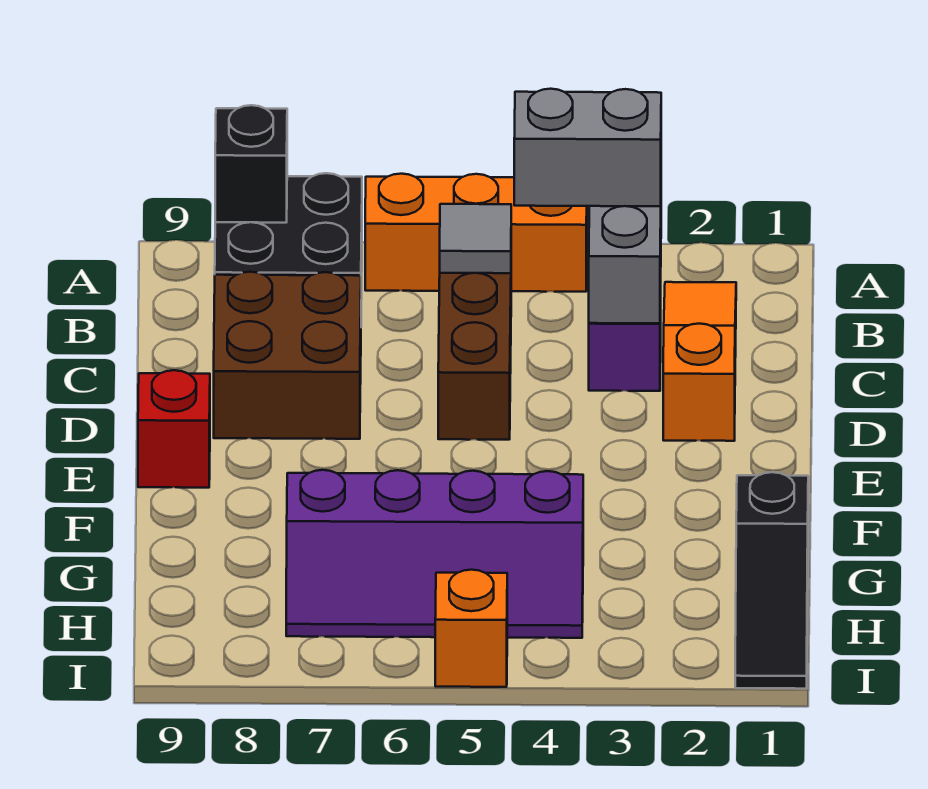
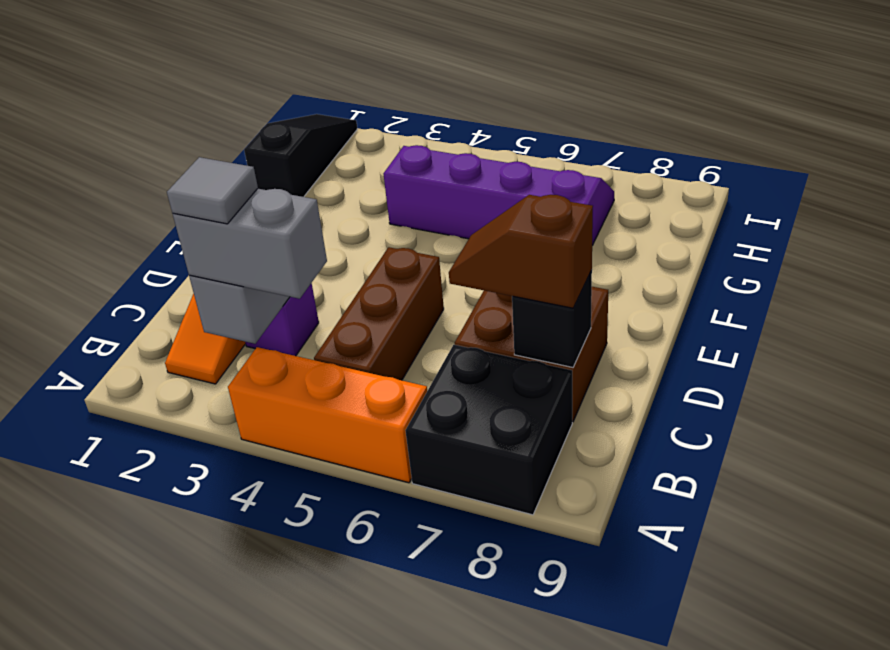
black 1x1 brick [215,105,287,223] -> black 1x1 brick moved to [512,270,592,367]
grey 1x1 tile [440,204,511,273] -> grey 1x1 tile moved to [167,157,258,224]
none -> brown 1x2 slope [449,195,593,308]
red 1x1 brick [138,370,210,488] -> none
orange 1x1 brick [435,570,507,687] -> none

